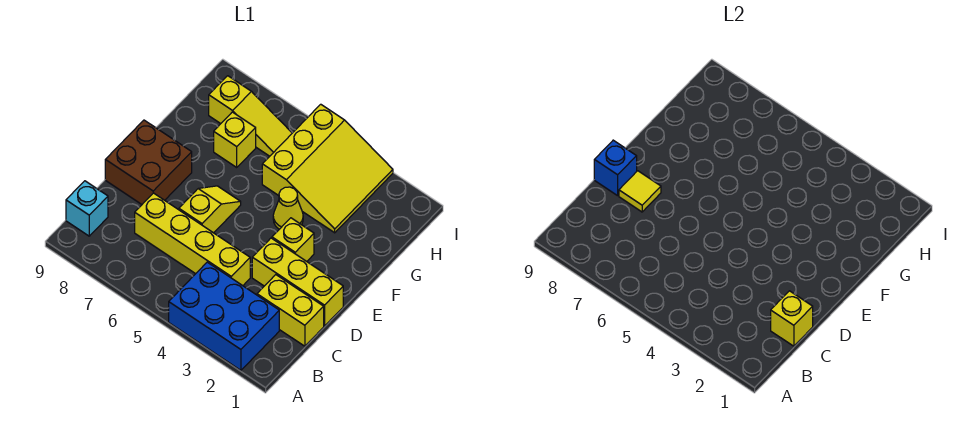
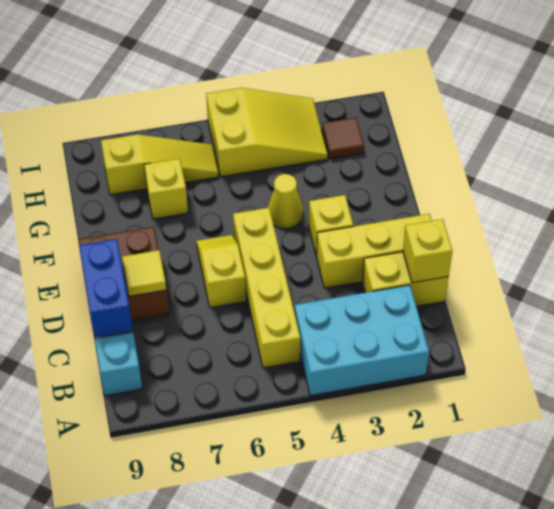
blue 2x3 brick [169,262,279,370] -> cyan 2x3 brick [294,285,429,396]
yellow 1x4 brick [135,193,250,286] -> yellow 1x4 brick turned to [233,208,300,368]
blue 1x1 brick [594,140,637,196] -> blue 1x2 brick [79,239,133,337]
yellow 3x3 slope [262,104,393,233] -> yellow 2x3 slope [206,88,328,177]
none -> brown 1x1 tile [322,118,364,159]

